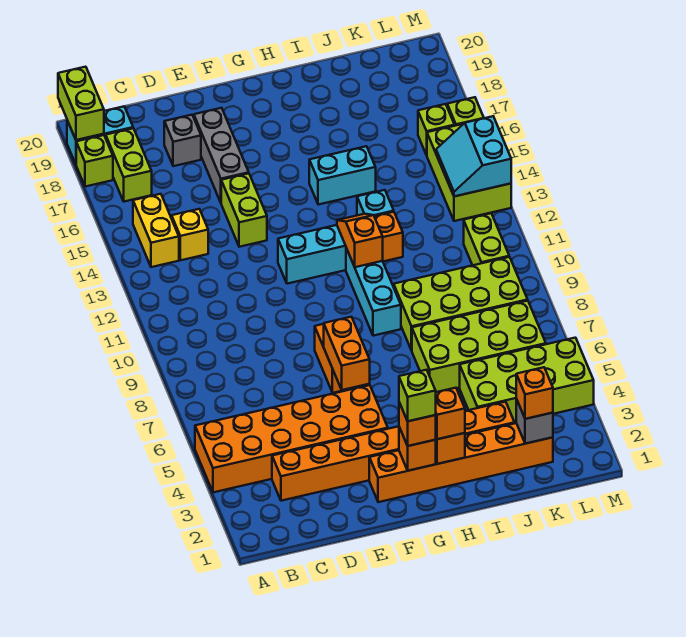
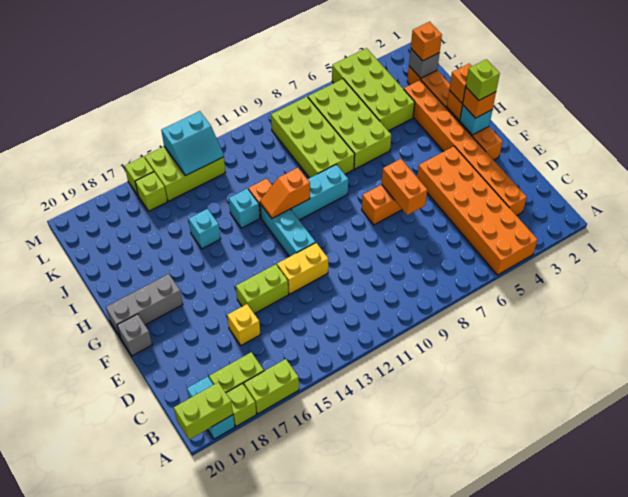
yellow 1x2 brick [133,194,179,267] -> yellow 1x2 brick moved to [277,243,328,294]
yellow 1x1 brick [172,209,208,260] -> yellow 1x1 brick moved to [227,304,260,345]
grey 1x1 brick [164,115,201,166] -> grey 1x1 brick moved to [117,314,152,356]
grey 1x3 brick [194,108,249,202] -> grey 1x3 brick moved to [106,274,183,338]
orange 1x2 brick [324,317,370,390] -> orange 1x2 brick turned to [382,159,427,215]
orange 1x1 brick [399,427,436,471] -> cyan 1x1 brick [460,105,493,135]
cyan 1x2 brick [309,146,376,205] -> cyan 1x1 brick [189,209,221,249]
lime 1x2 brick [464,213,509,265] -> lime 1x2 brick moved to [244,359,299,414]

